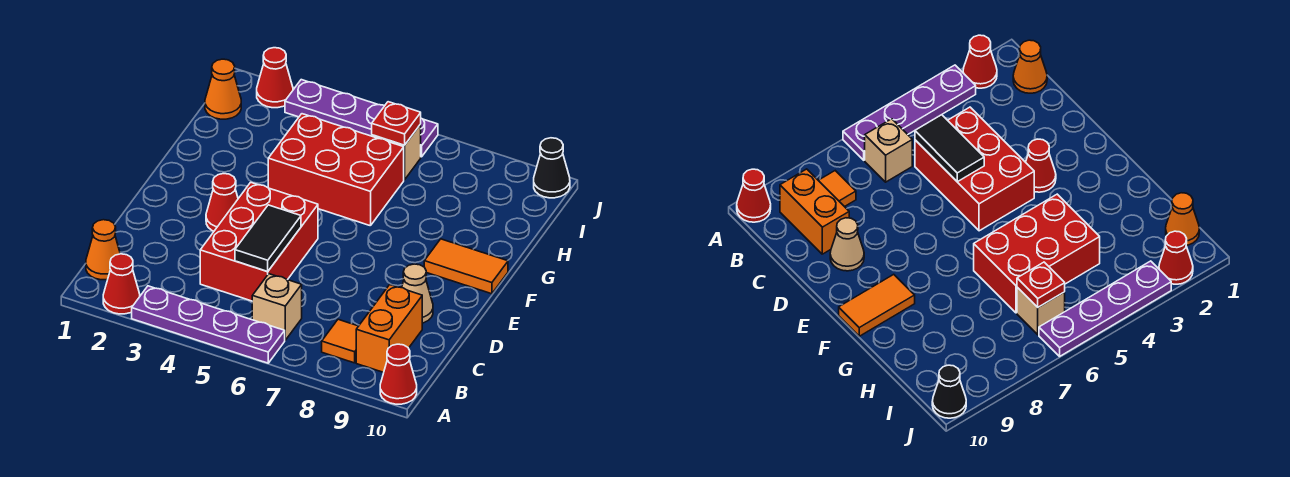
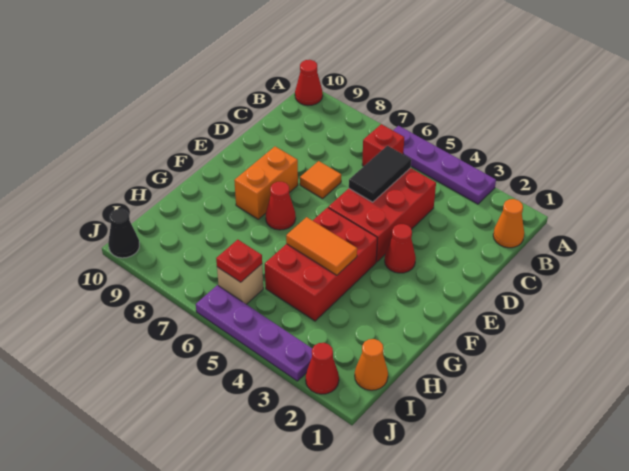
red 1x1 cone [103,254,140,314] -> red 1x1 cone moved to [266,182,296,230]
tan 1x1 brick [252,274,302,340] -> red 1x1 brick [362,124,404,166]
orange 1x1 tile [322,319,358,363] -> orange 1x1 tile moved to [300,161,341,199]
orange 1x2 brick [356,285,422,372] -> orange 1x2 brick moved to [234,147,298,219]
tan 1x1 cone [402,264,433,323] -> none
orange 1x2 tile [424,239,508,294] -> orange 1x2 tile moved to [286,217,357,275]
red 2x3 brick [268,114,404,226] -> red 2x3 brick turned to [265,208,377,321]

